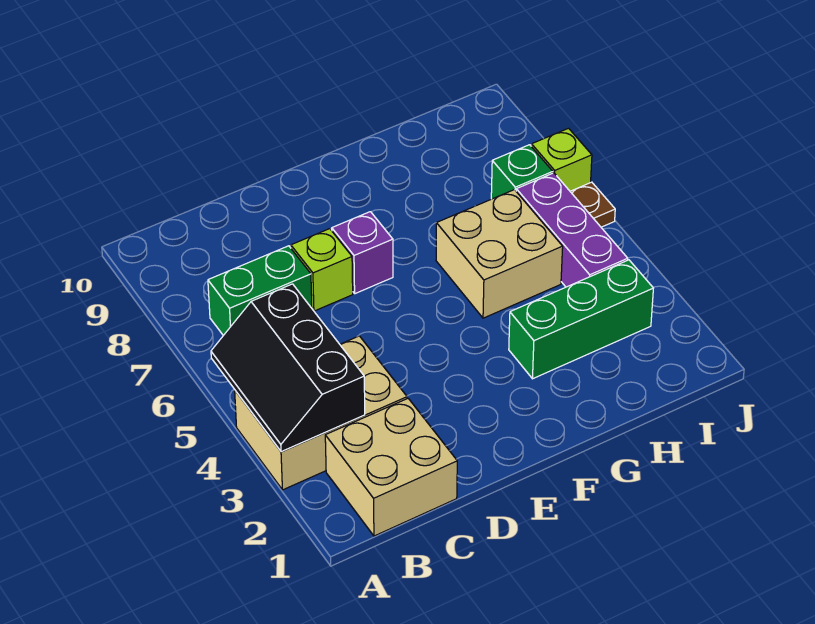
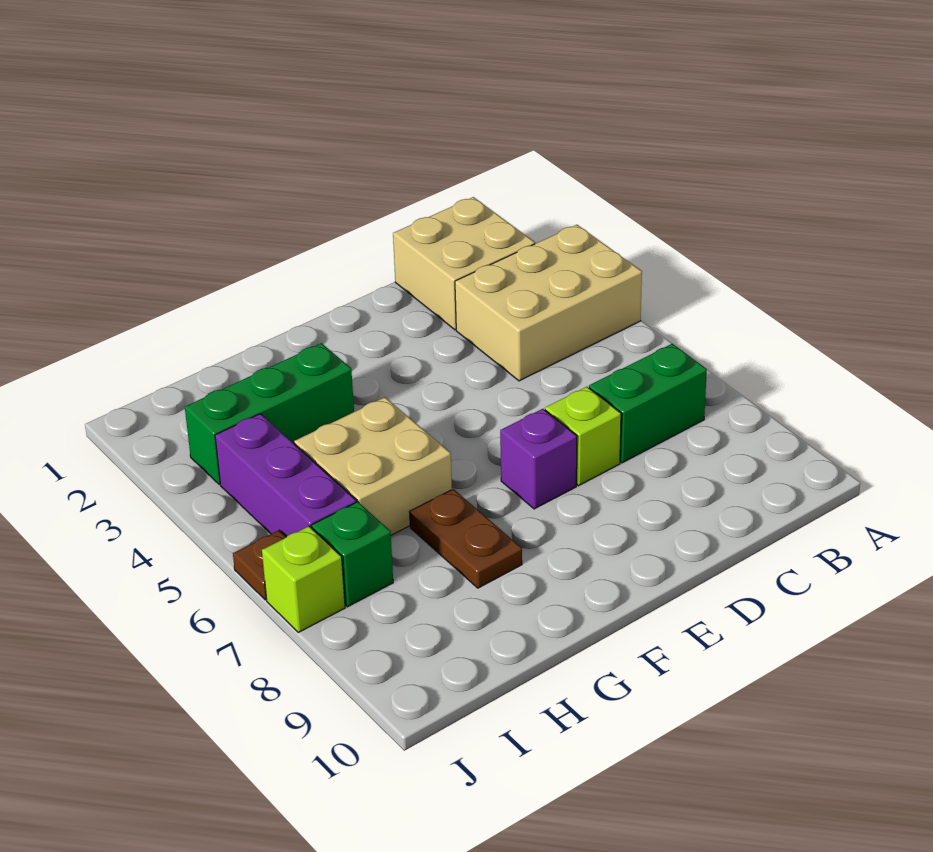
black 2x3 slope [211,284,365,452] -> none
none -> brown 1x2 plate [410,489,522,588]

